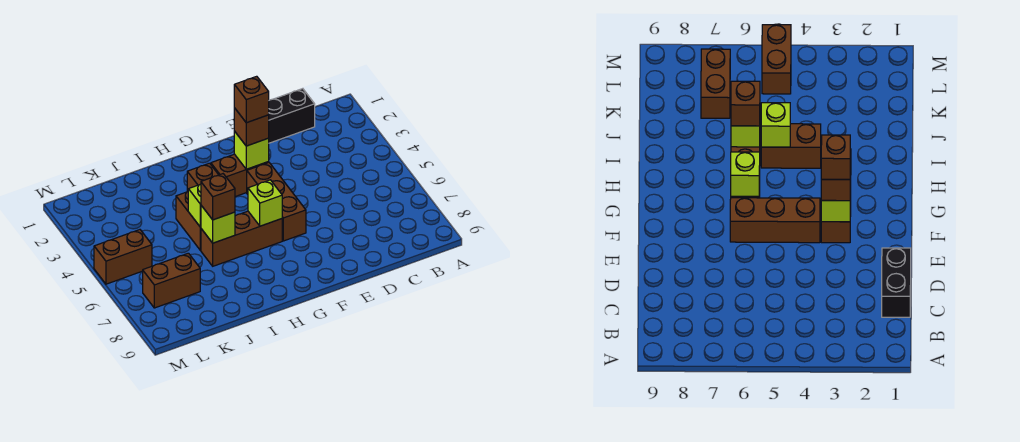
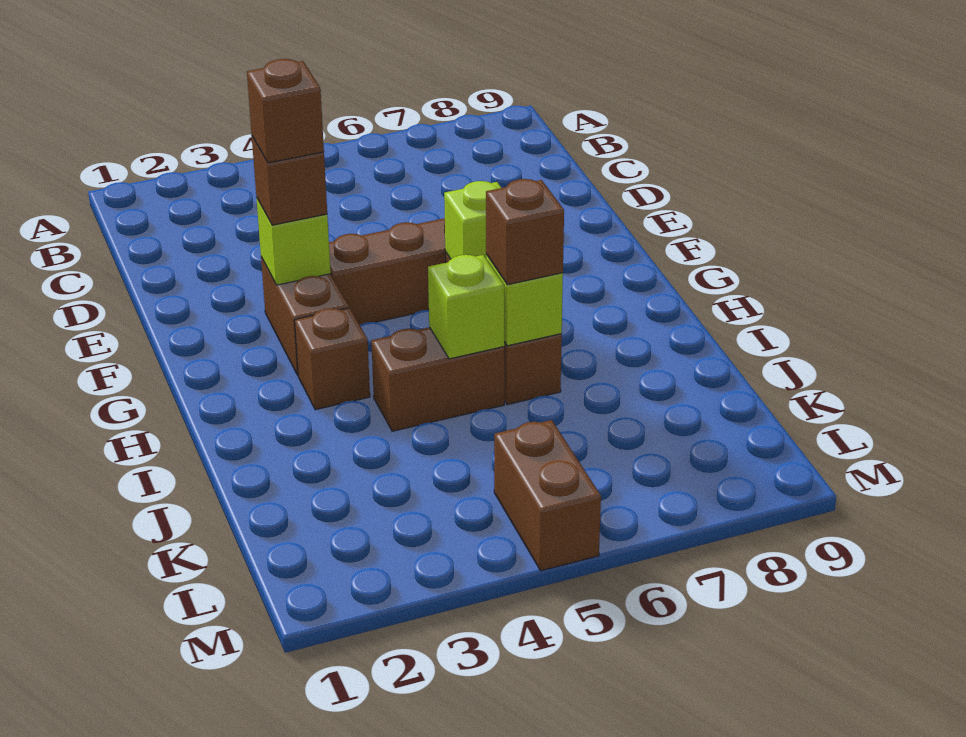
black 1x2 brick [269,89,315,143] -> none
brown 1x2 brick [143,253,200,308] -> none

